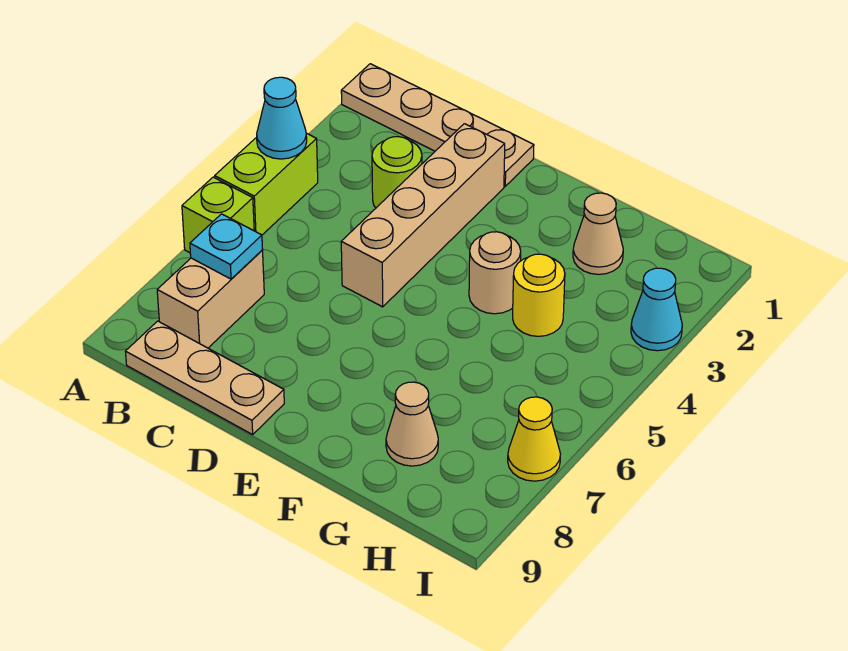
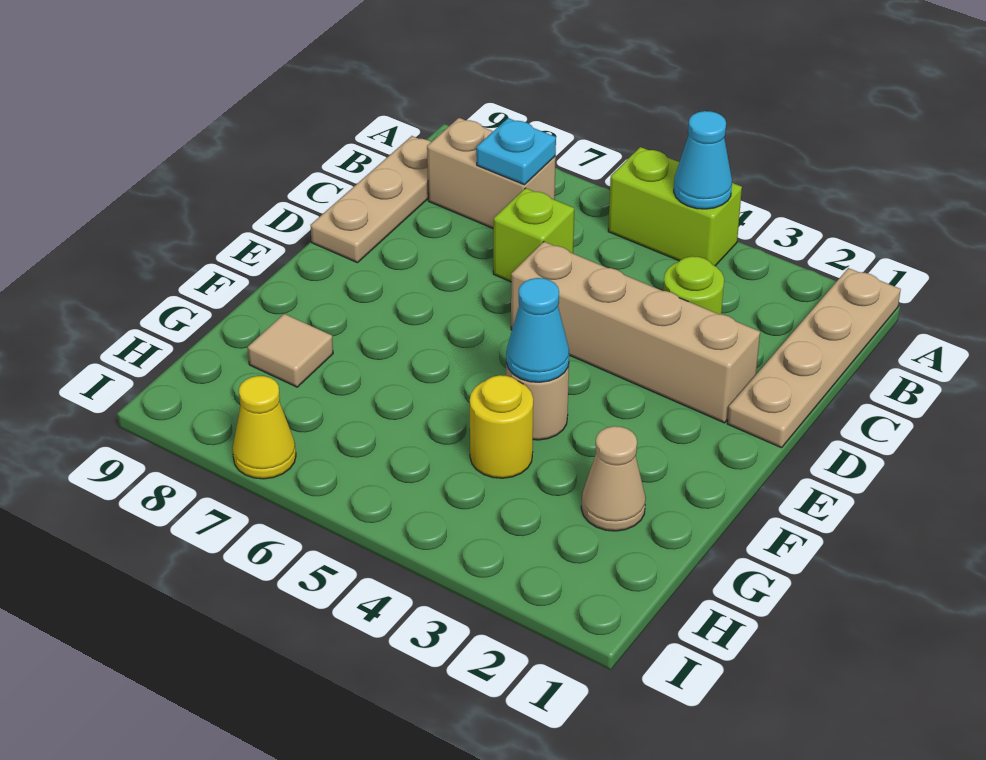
lime 1x1 brick [182,177,254,253] -> lime 1x1 brick moved to [493,188,574,282]
tan 1x1 cone [386,382,438,466] -> tan 1x1 tile [248,314,333,387]
cyan 1x1 cone [631,268,682,351] -> cyan 1x1 cone moved to [506,278,569,382]

